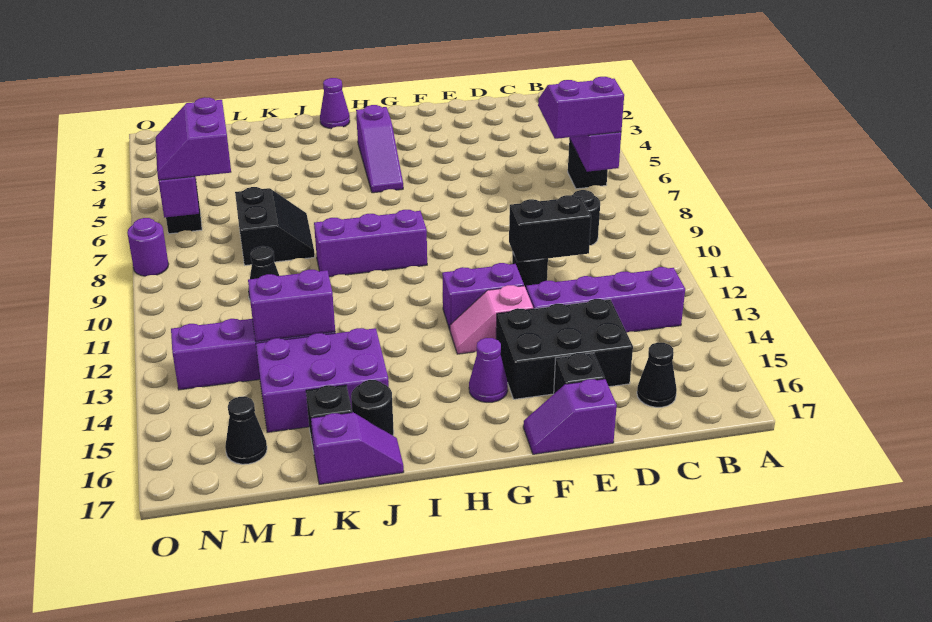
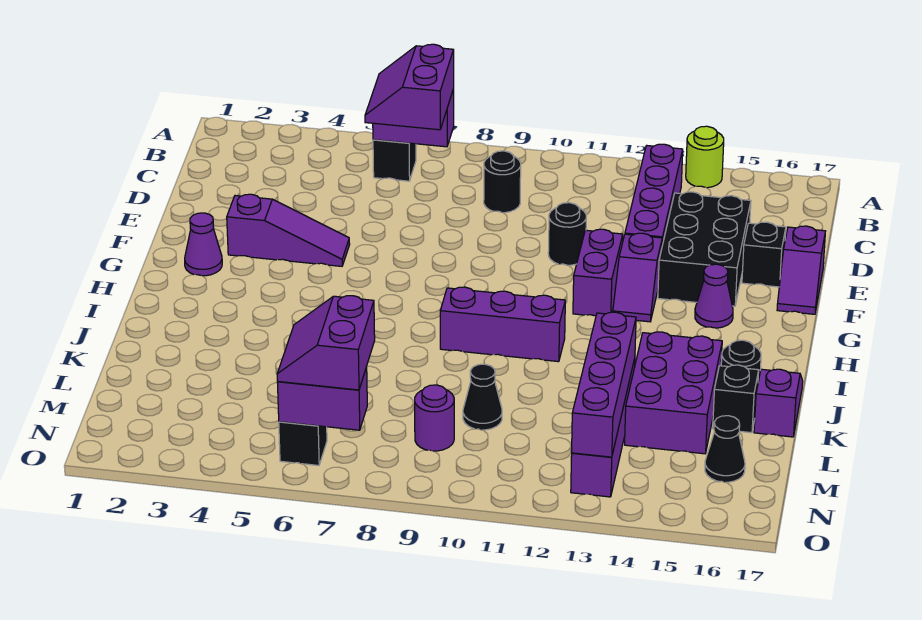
none -> lime 1x1 round brick [686,126,724,188]
black 1x1 cone [637,342,677,407] -> none
black 1x2 brick [509,195,591,262] -> none
pink 1x2 slope [450,285,533,354] -> purple 1x2 slope [613,233,662,322]
purple 1x3 slope [356,105,403,193] -> purple 1x3 slope moved to [227,194,350,266]
purple 1x3 brick [314,210,427,277] -> purple 1x3 brick turned to [440,287,565,362]
purple 1x1 cone [320,78,350,129] -> purple 1x1 cone moved to [185,213,222,276]
black 2x2 slope [235,187,315,265] -> none
purple 1x2 brick [248,270,335,341] -> purple 1x4 brick [572,312,636,457]
purple 2x2 slope [155,97,231,180] -> purple 2x2 slope turned to [277,296,375,390]
purple 1x1 round brick [127,218,169,276] -> purple 1x1 round brick moved to [415,385,454,451]

